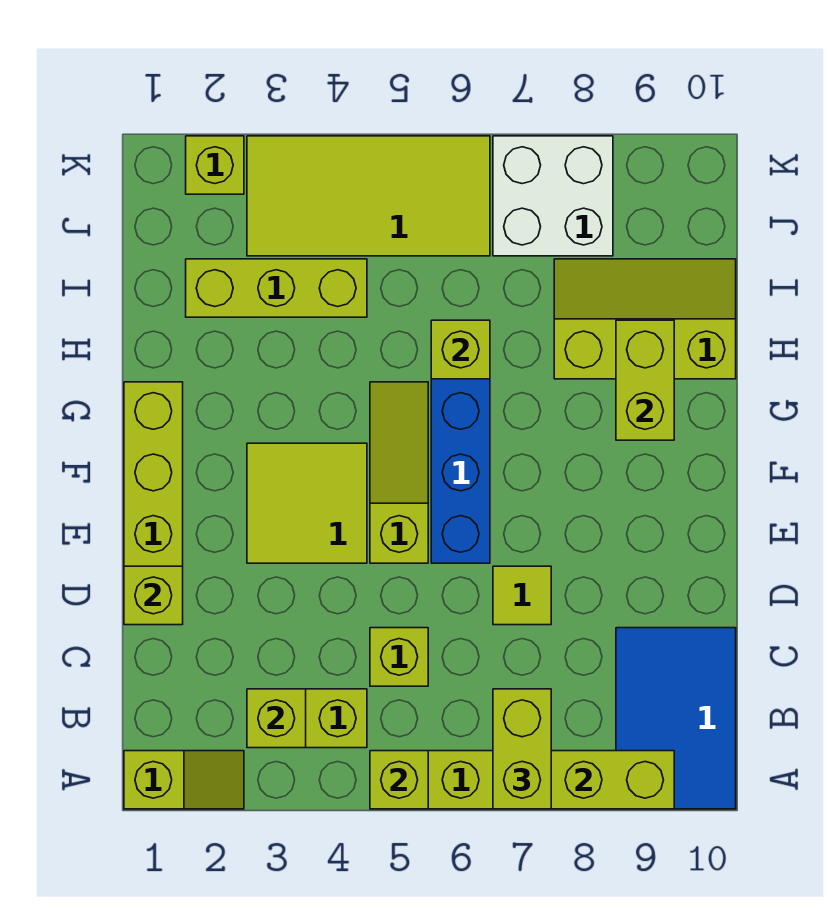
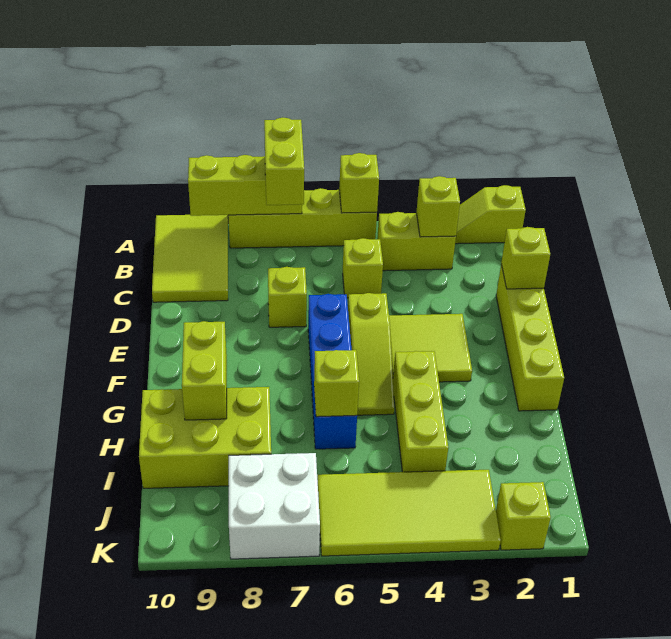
blue 2x3 tile [616,628,736,809] -> lime 2x3 tile [152,215,228,302]
lime 1x1 tile [493,566,551,625] -> lime 1x1 brick [268,267,307,327]
lime 2x3 slope [554,259,736,379] -> lime 2x3 brick [139,387,271,488]
lime 1x3 brick [186,259,367,317] -> lime 1x3 brick turned to [393,351,448,472]

